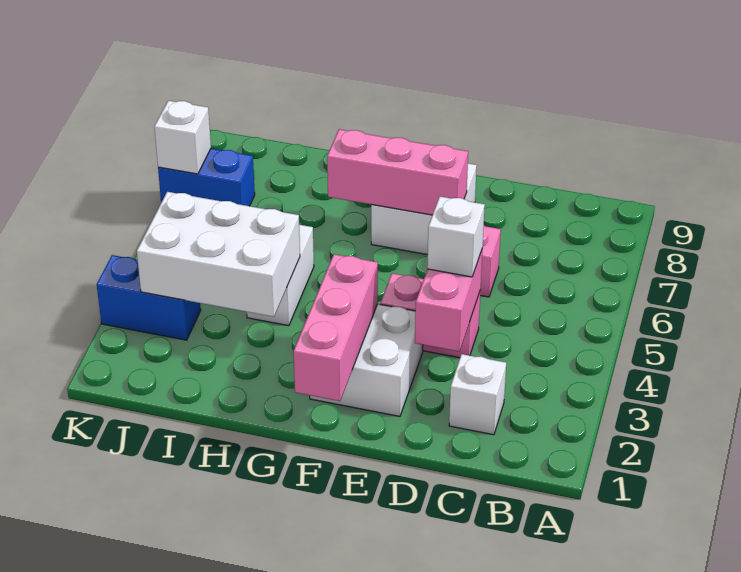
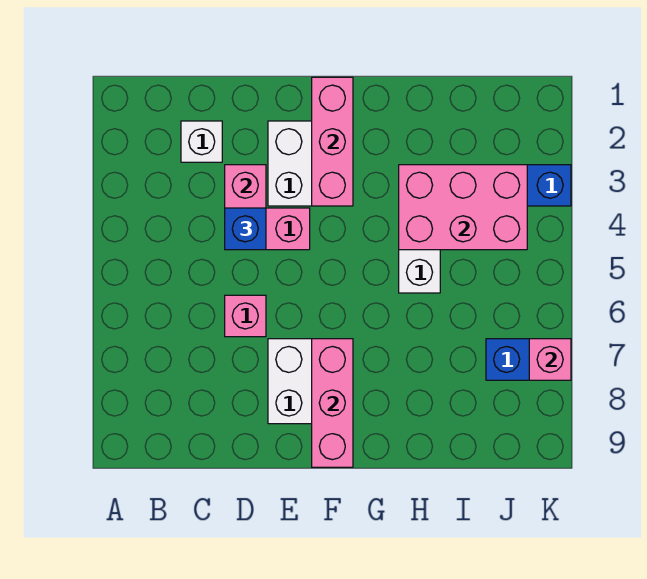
white 1x1 brick [427,197,485,277] -> blue 1x1 brick [225,208,266,250]
pink 1x3 brick [327,129,468,215] -> pink 1x3 brick turned to [312,339,353,467]
white 2x3 brick [137,192,300,317] -> pink 2x3 brick [399,165,527,250]
white 1x1 brick [154,101,211,174] -> pink 1x1 brick [529,339,571,380]

